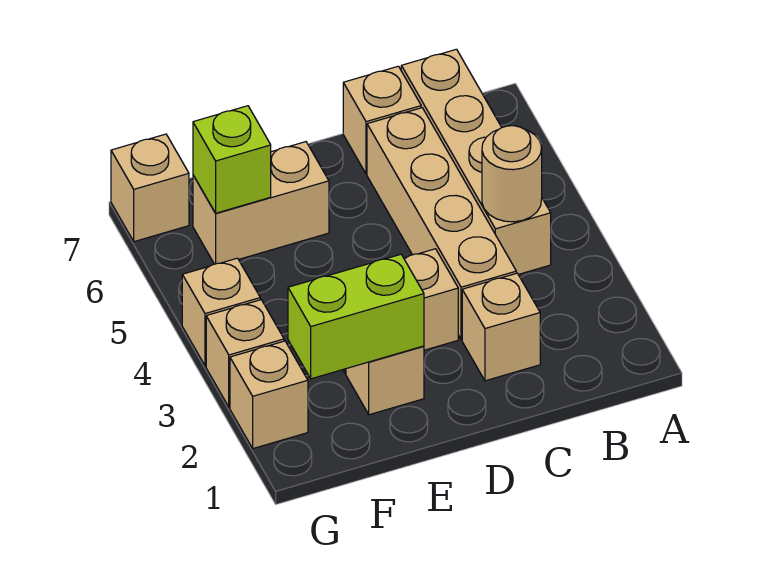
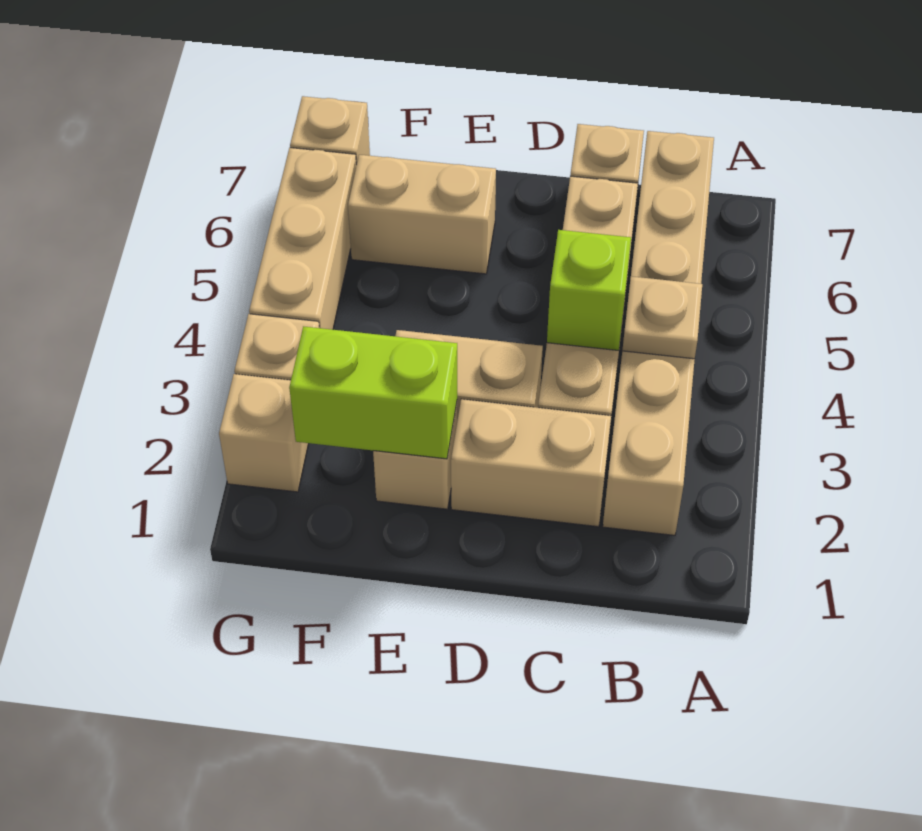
tan 1x4 brick [401,49,551,274] -> tan 1x6 brick [603,131,714,535]
tan 1x1 round brick [482,126,542,222] -> tan 1x1 plate [622,276,702,359]
tan 1x1 brick [462,273,540,381] -> tan 1x2 brick [451,399,611,527]
lime 1x1 brick [193,106,271,213] -> lime 1x1 brick moved to [547,230,631,350]
tan 1x1 brick [182,258,260,366] -> tan 1x3 brick [249,148,356,330]

